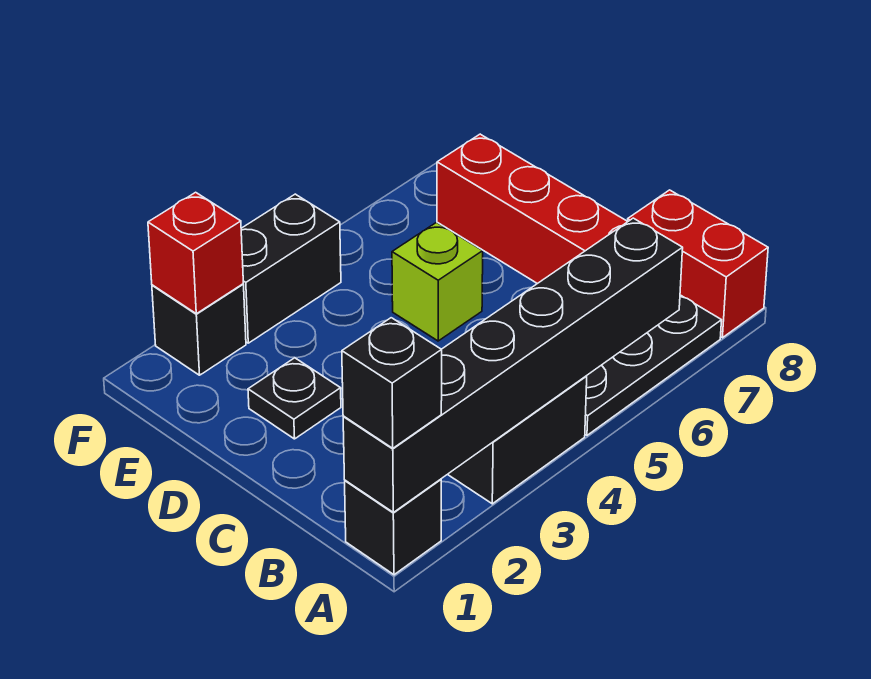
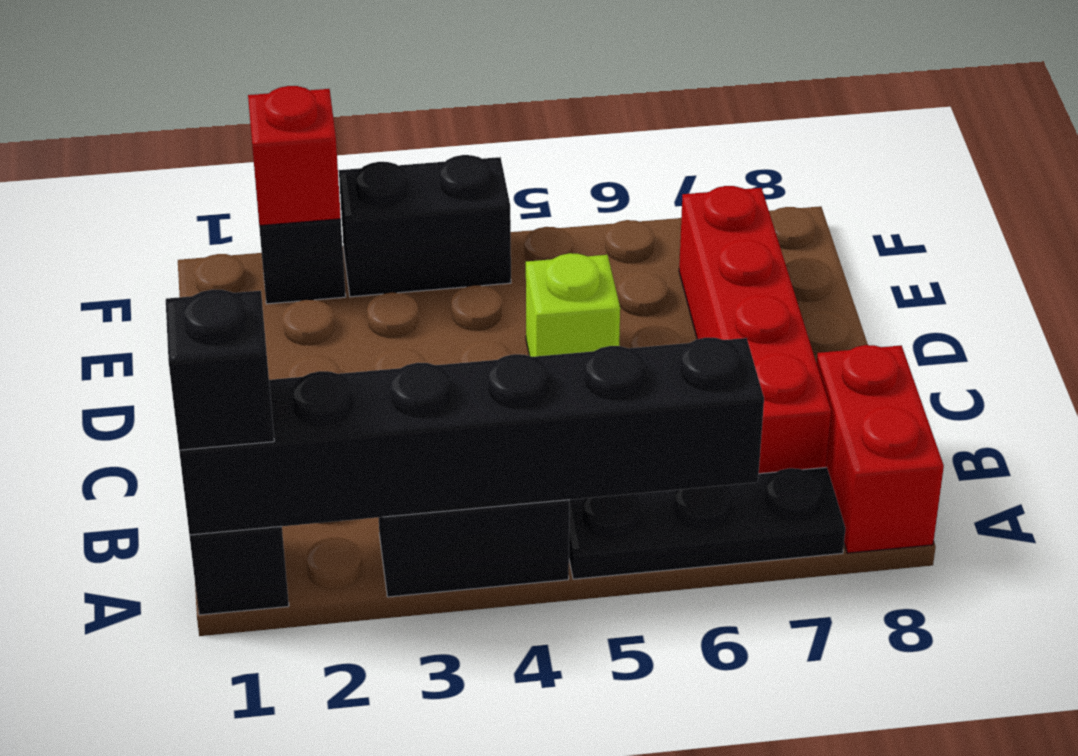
black 1x1 plate [248,358,341,439] -> none

